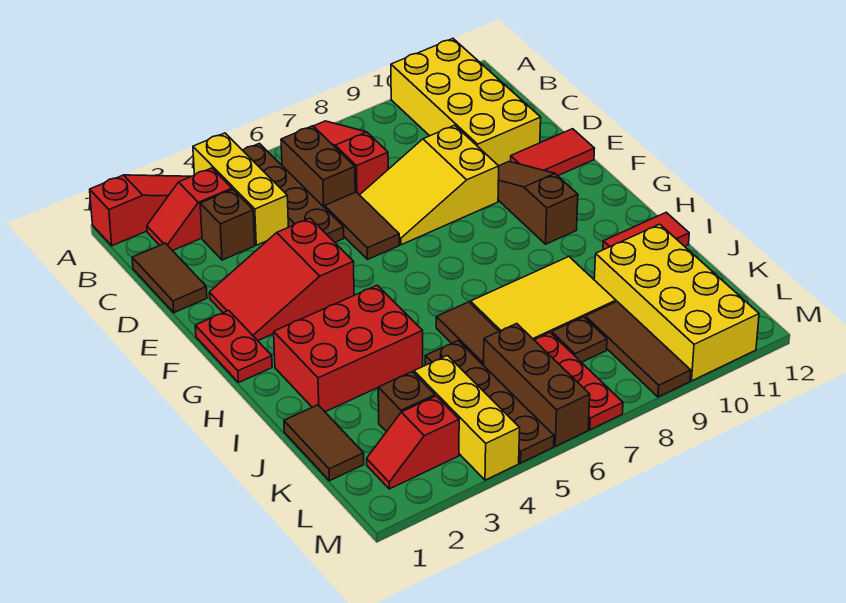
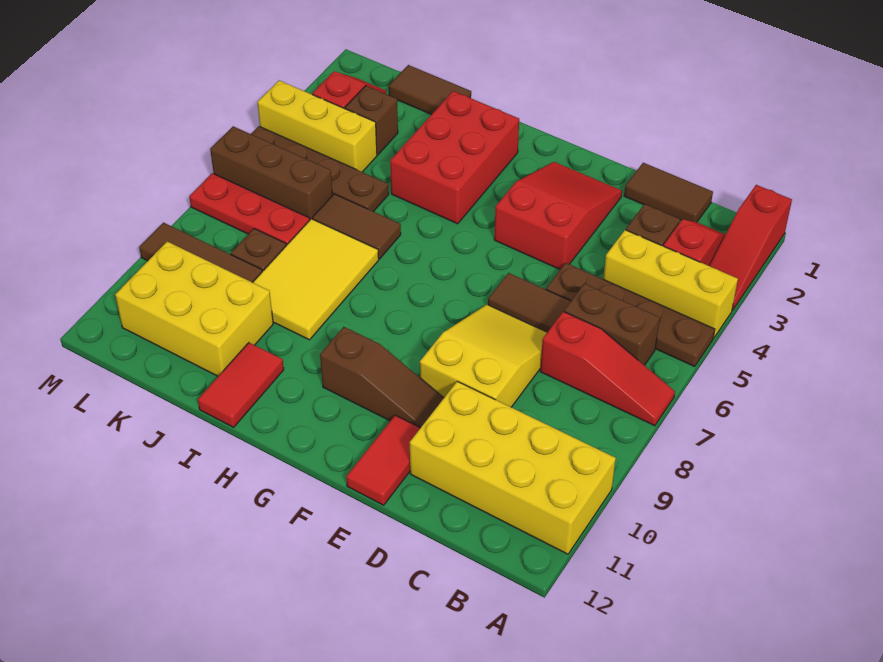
red 1x2 plate [195,311,272,383] -> none
yellow 2x4 brick [594,224,759,381] -> yellow 2x3 brick [115,242,273,376]

